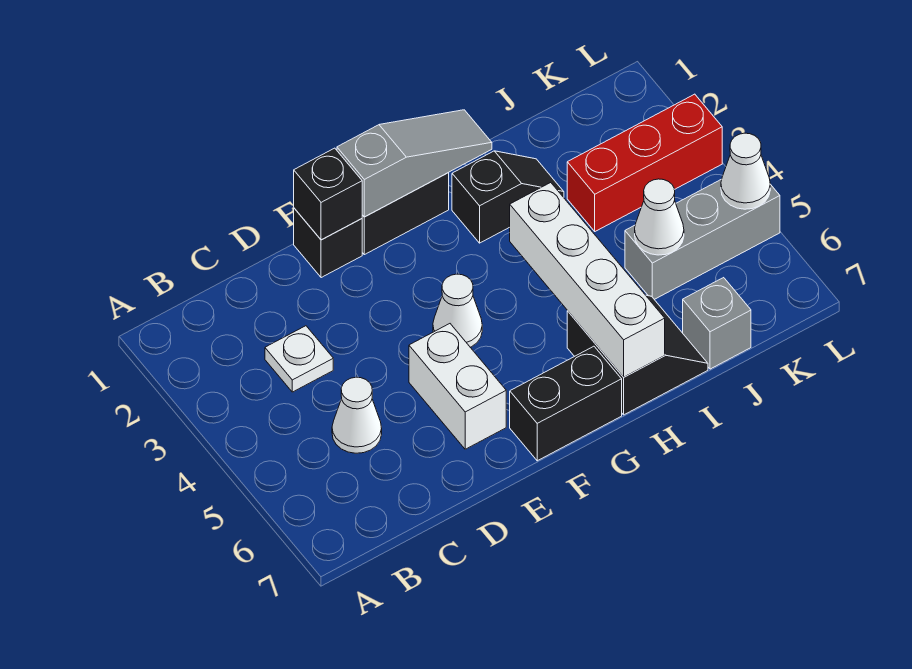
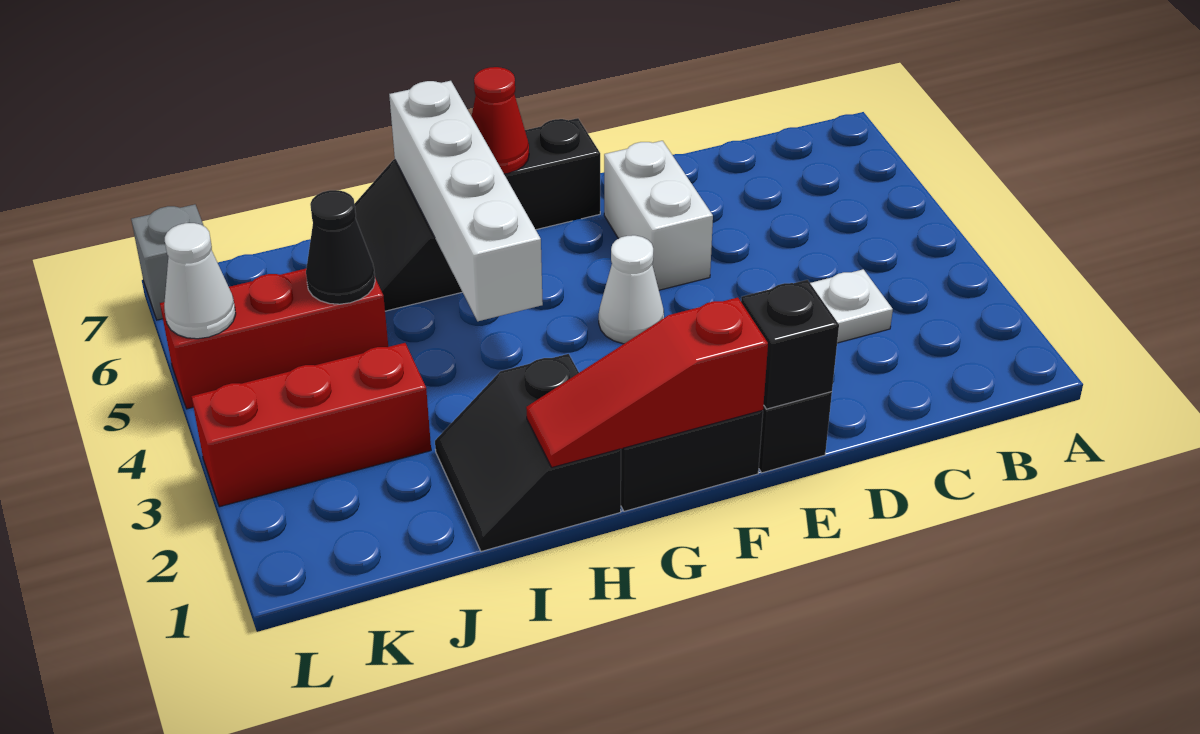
white 1x1 cone [332,377,382,453] -> none
grey 1x3 slope [337,110,492,217] -> red 1x3 slope [526,298,768,467]
none -> red 1x1 cone [471,67,529,174]
black 1x2 slope [452,151,564,243] -> black 2x2 slope [435,354,621,552]
grey 1x3 brick [625,179,780,299] -> red 1x3 brick [160,269,388,409]
white 1x1 cone [635,179,684,255] -> black 1x1 cone [306,190,375,304]
grey 1x1 brick [683,278,751,369] -> grey 1x1 brick moved to [131,204,204,320]

